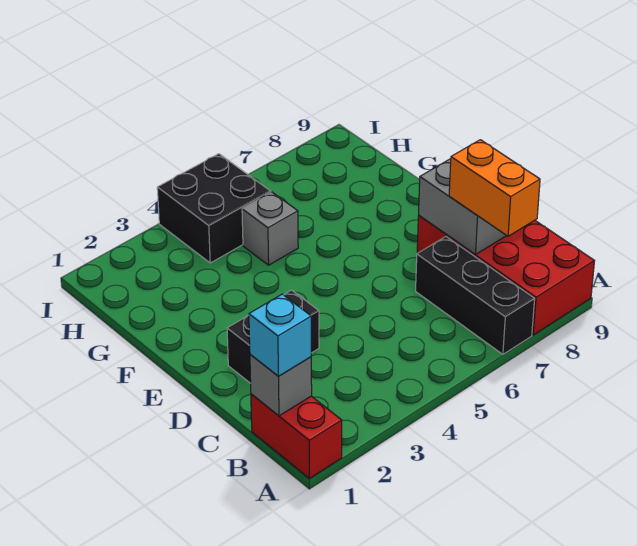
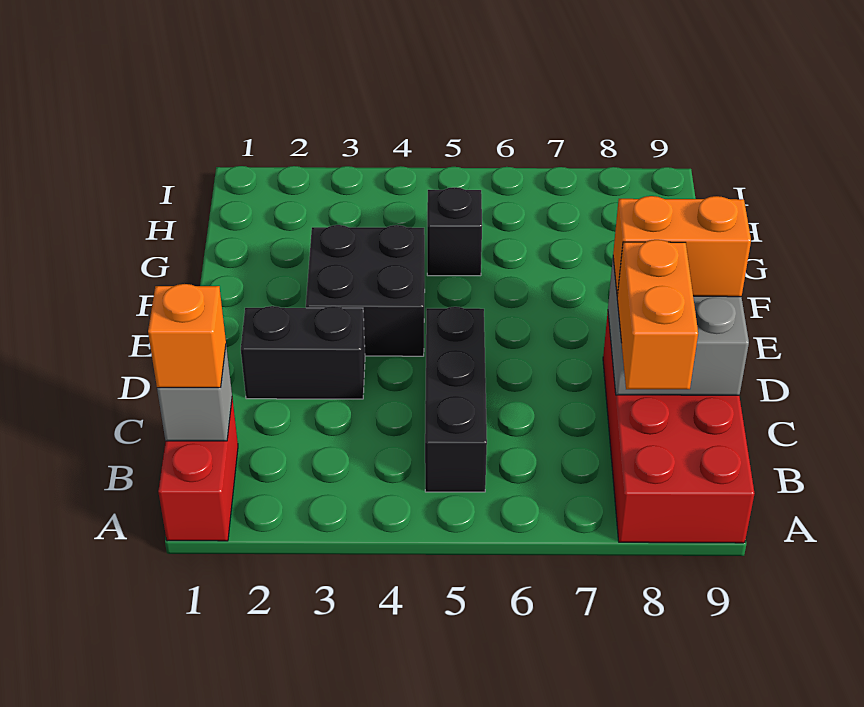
black 1x3 brick [416,237,535,354] -> black 1x3 brick moved to [425,307,487,492]
cyan 1x1 brick [249,294,311,376] -> orange 1x1 brick [148,284,226,388]
none -> orange 1x2 brick [613,196,751,297]
grey 1x1 brick [242,192,298,265] -> black 1x1 brick [427,187,482,276]
black 2x2 brick [157,154,271,263] -> black 2x2 brick moved to [306,225,425,356]

